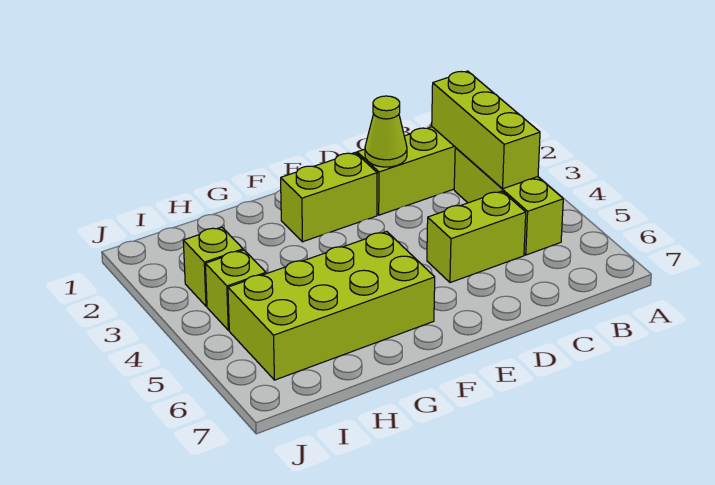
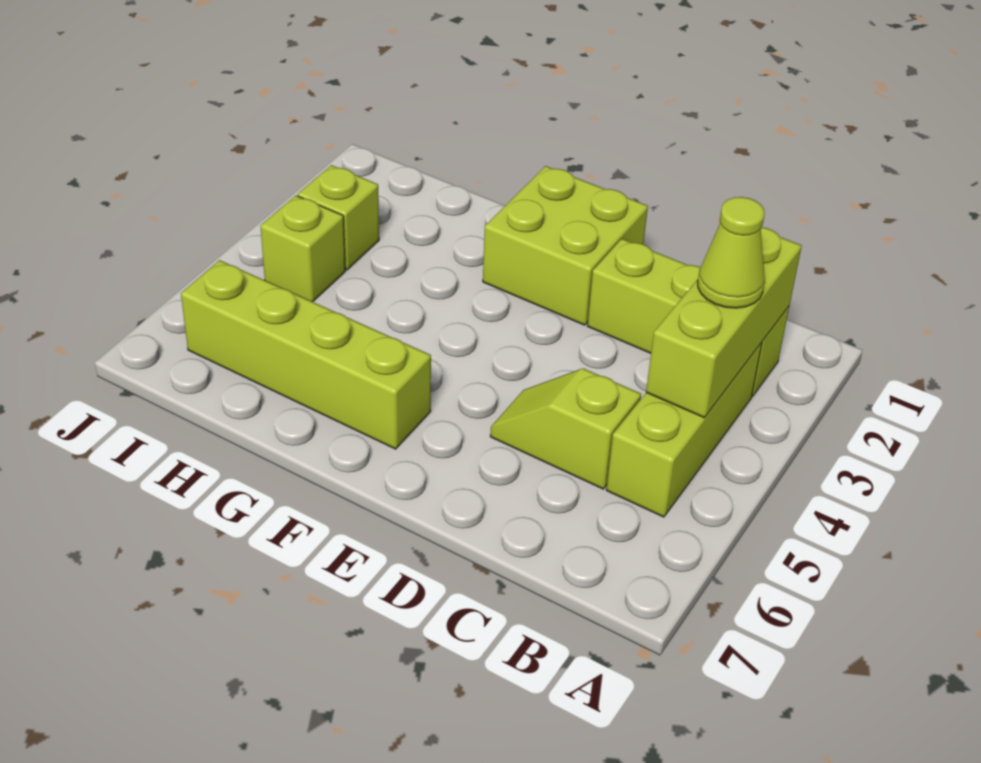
lime 1x2 brick [427,191,526,283] -> lime 1x2 slope [490,368,641,489]
lime 1x1 cone [365,96,407,167] -> lime 1x1 cone moved to [698,197,765,308]
lime 1x2 brick [281,153,377,242] -> lime 2x2 brick [483,166,648,325]
lime 2x4 brick [228,232,435,380] -> lime 1x4 brick [181,260,431,449]

